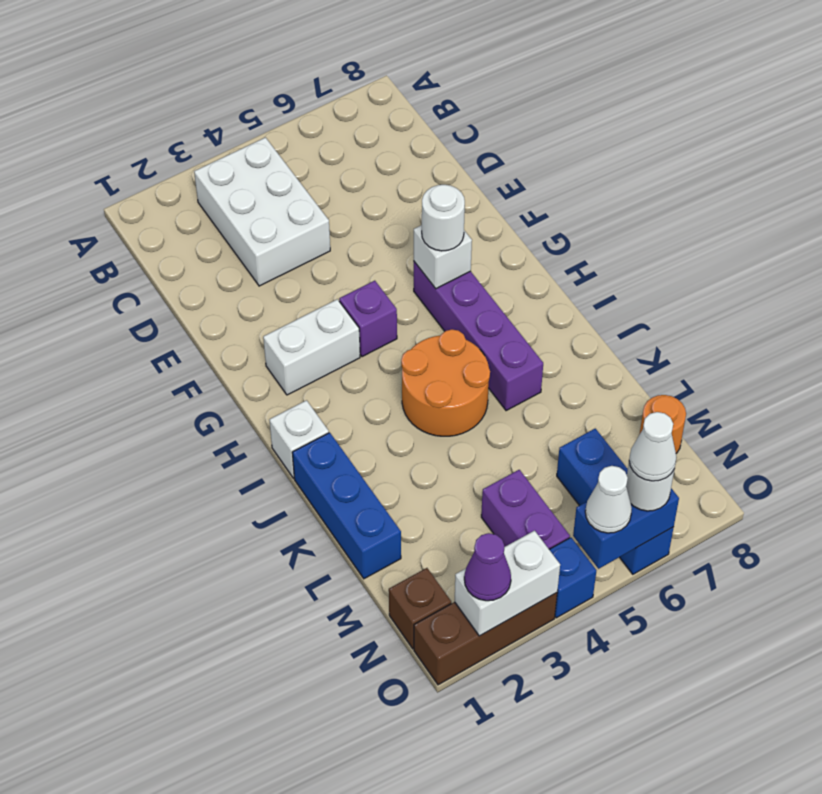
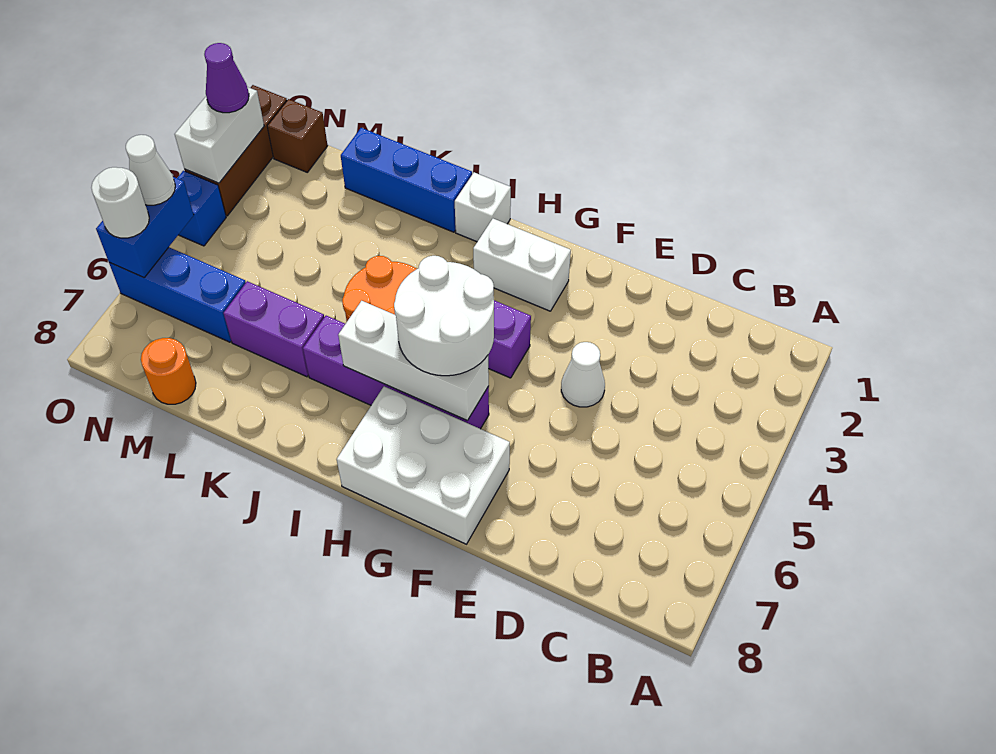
white 2x3 brick [194,137,330,286] -> white 2x3 brick moved to [337,386,510,544]
white 1x2 brick [263,299,360,395] -> white 1x2 brick turned to [473,219,571,311]
white 1x1 brick [414,225,472,289] -> white 1x3 brick [338,301,489,421]
white 1x1 round brick [422,185,465,251] -> white 2x2 round brick [394,256,494,376]
purple 1x2 brick [481,470,570,549] -> purple 1x2 brick moved to [224,281,324,377]
white 1x1 cone [629,412,676,481] -> white 1x1 cone moved to [561,342,605,407]

